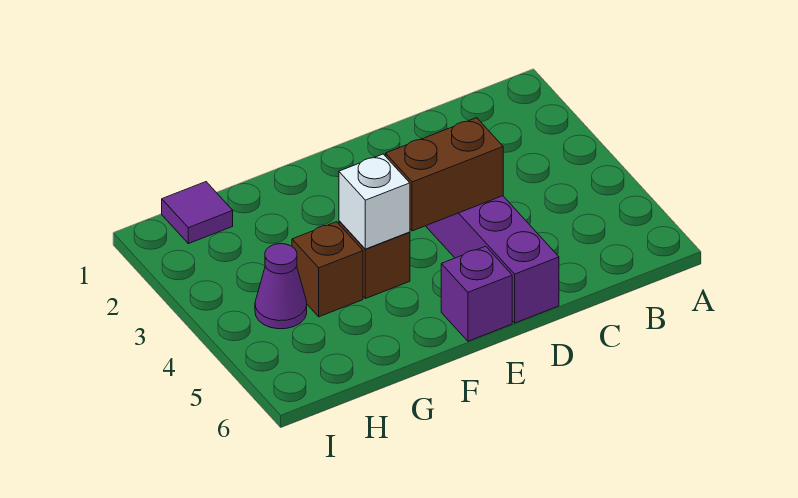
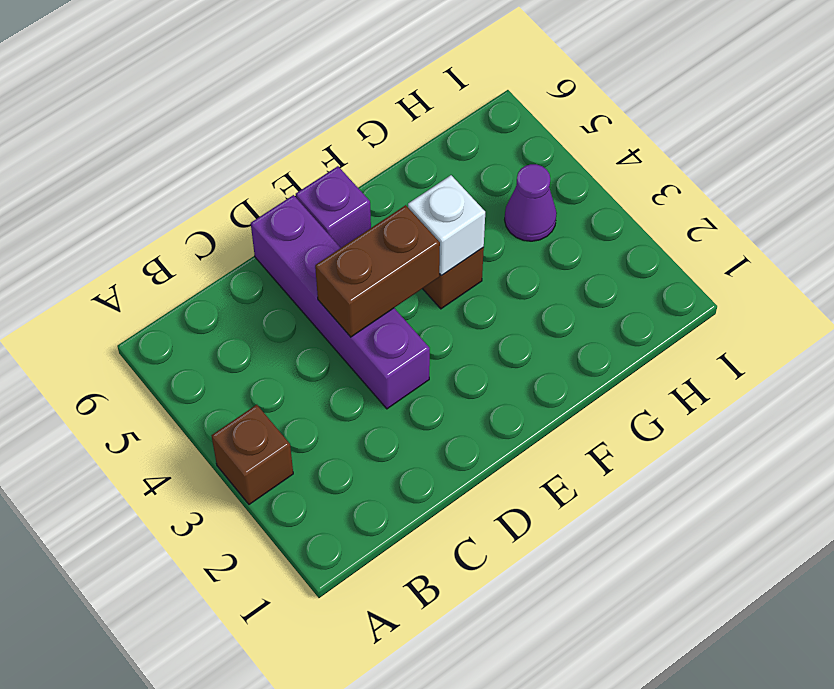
brown 1x1 brick [292,222,363,317] -> brown 1x1 brick moved to [212,405,293,504]
purple 1x1 tile [162,182,233,244] -> none

